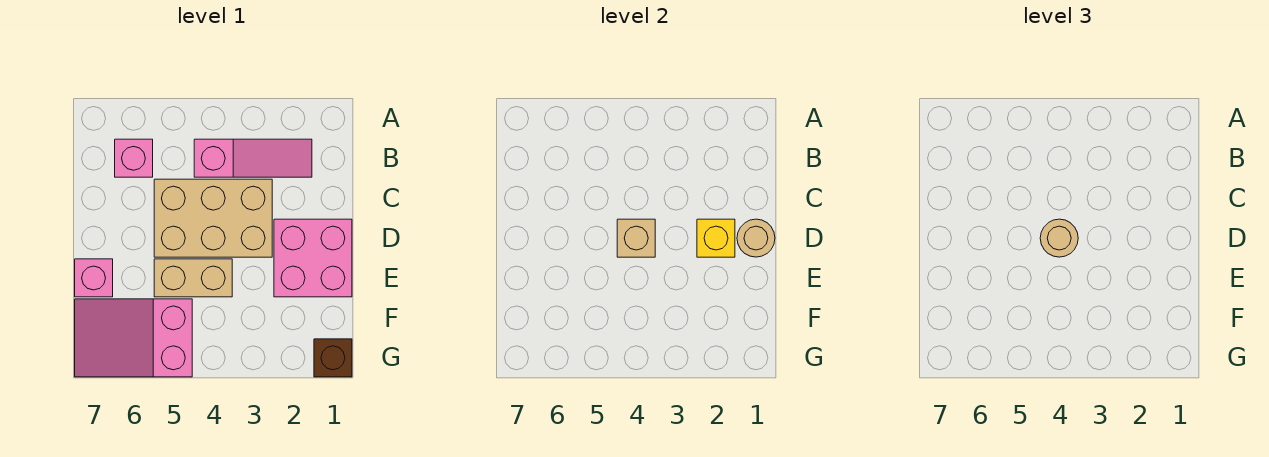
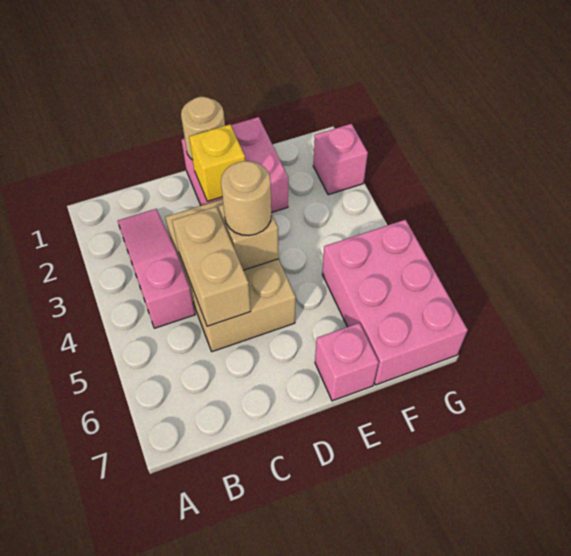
pink 1x1 brick [115,139,153,177] -> pink 1x1 brick moved to [313,124,368,195]
tan 1x2 brick [154,259,232,297] -> tan 1x2 brick moved to [172,207,251,326]
pink 2x3 slope [75,299,192,377] -> pink 2x3 brick [322,220,468,385]
brown 1x1 brick [314,339,352,377] -> none

